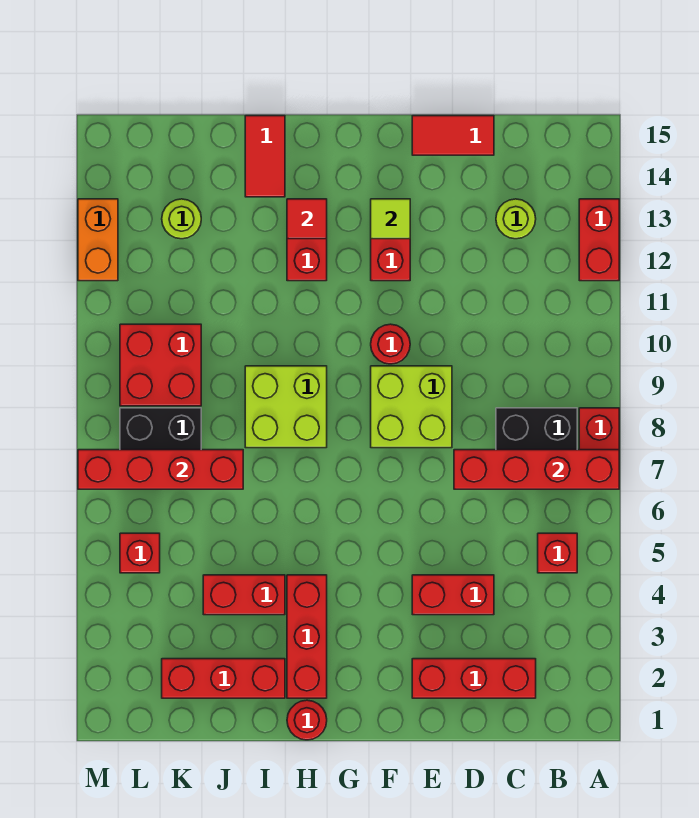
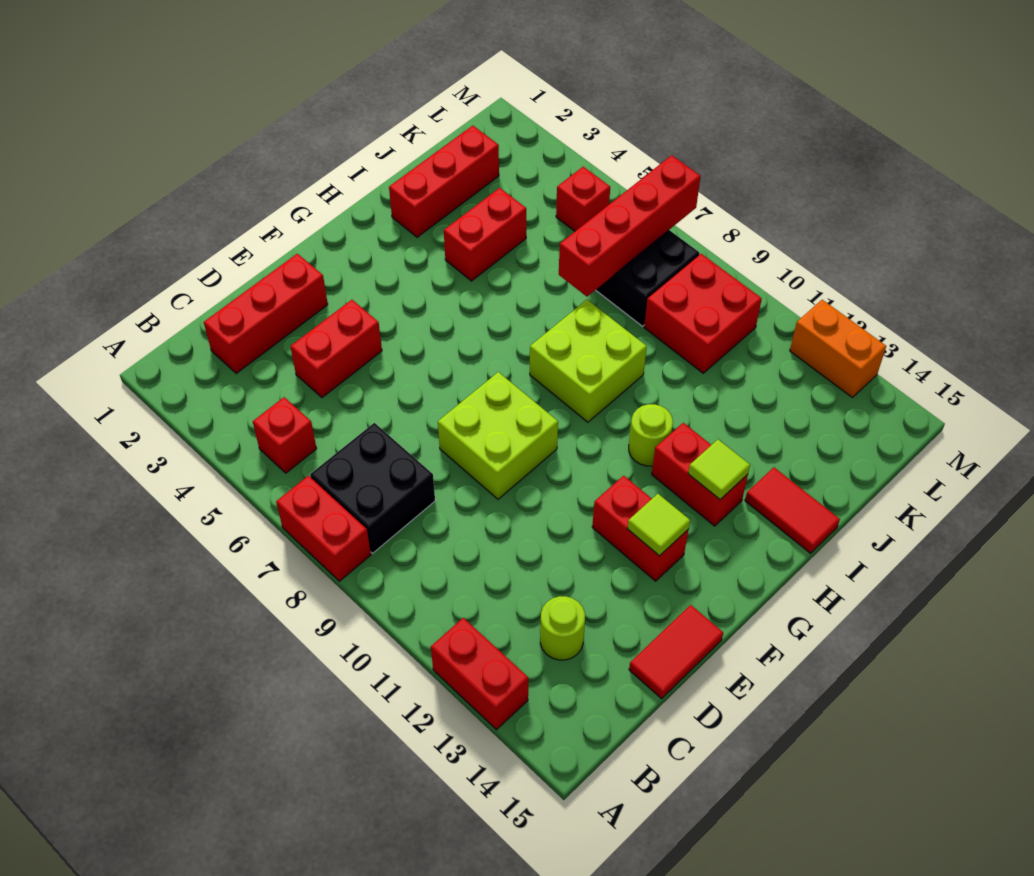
red 1x4 brick [454,450,619,489] -> none
red 1x1 round brick [371,324,410,364] -> none
red 1x1 round brick [287,700,327,740] -> none
red 1x3 brick [287,575,327,698] -> none
red 1x1 tile [287,199,327,239] -> lime 1x1 tile [688,440,750,499]
lime 1x1 round brick [162,199,201,239] -> lime 1x1 round brick moved to [629,404,673,466]

